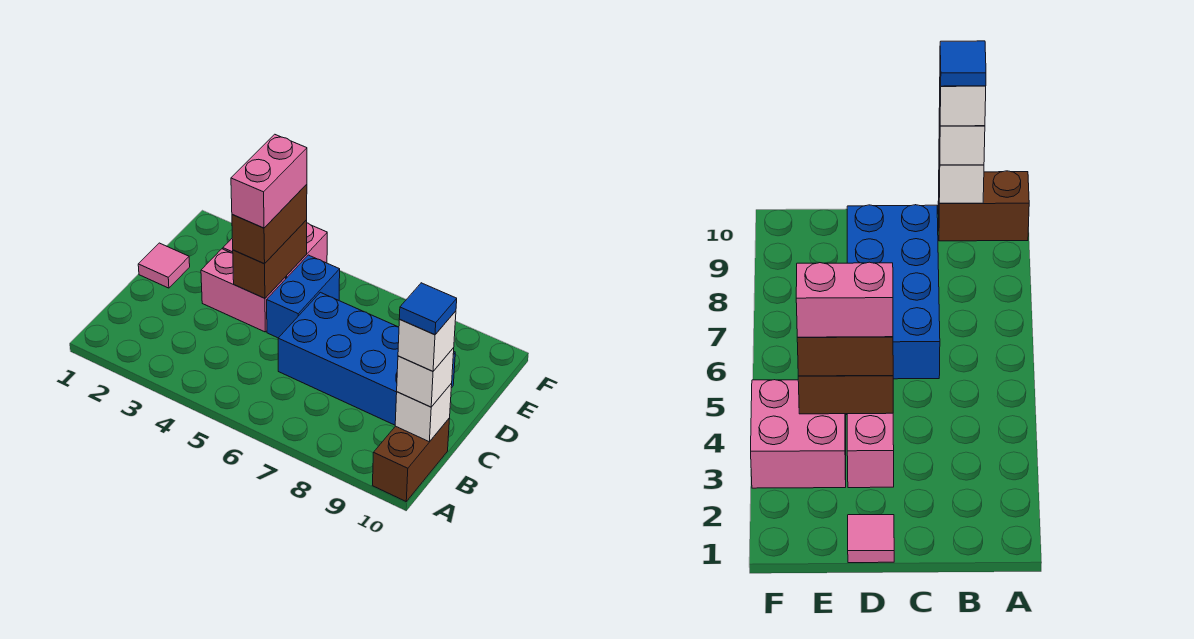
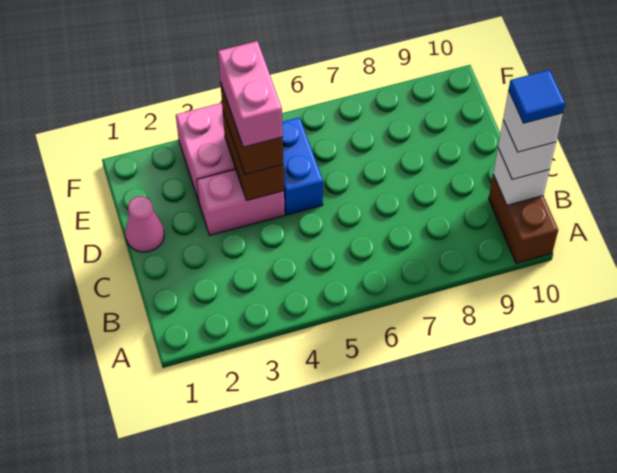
blue 2x4 brick [278,292,455,425] -> none
pink 1x1 tile [138,243,190,288] -> pink 1x1 cone [125,196,164,252]

